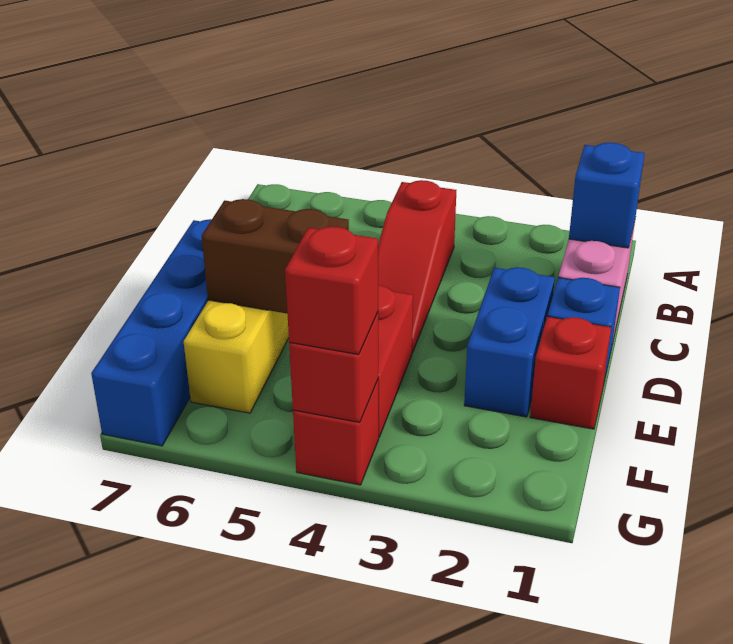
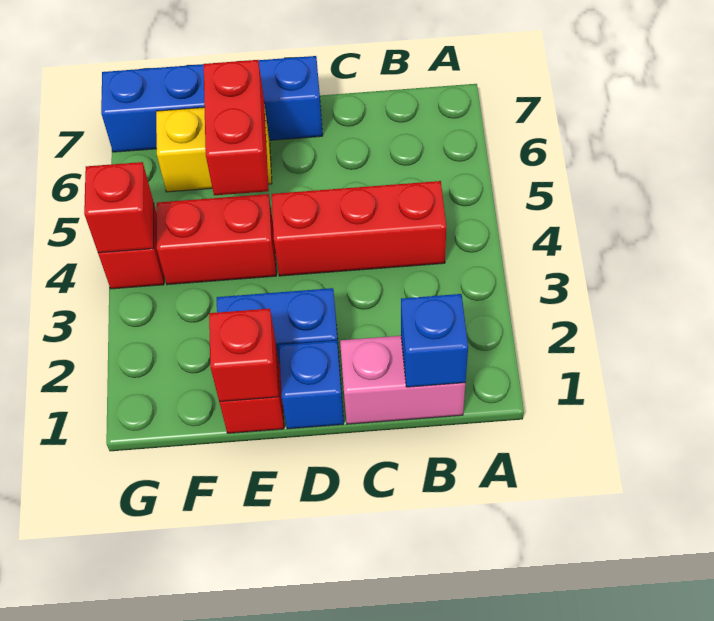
red 1x3 slope [378,180,456,353] -> red 1x3 brick [272,181,446,276]
brown 1x2 brick [202,199,349,313] -> red 1x2 brick [204,60,269,195]
red 1x1 brick [285,227,378,354] -> red 1x1 brick moved to [209,309,279,402]

